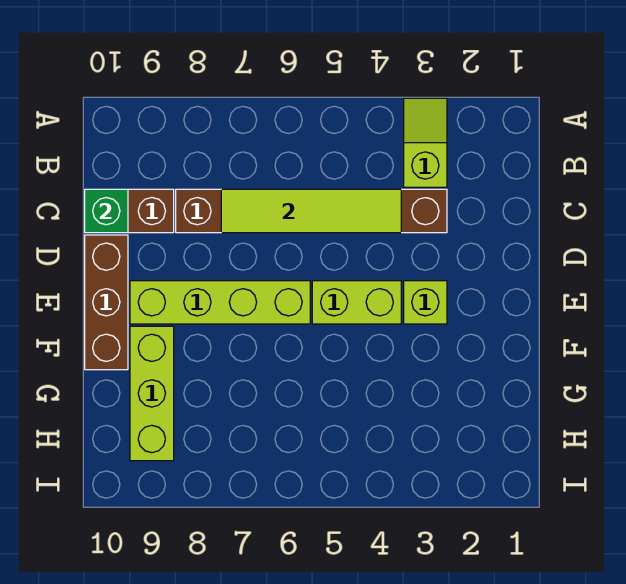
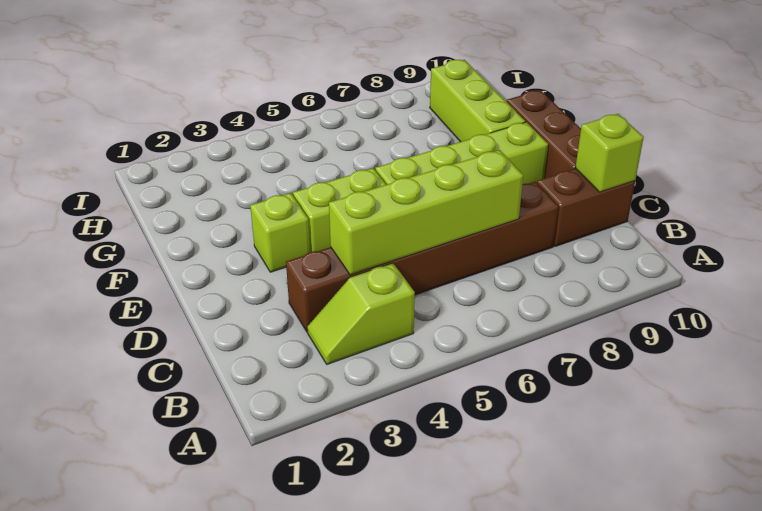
lime 1x2 slope [404,98,447,187] -> lime 1x2 slope turned to [307,263,415,364]
lime 1x4 tile [221,189,401,233] -> lime 1x4 brick [329,150,523,275]
green 1x1 brick [85,189,128,233] -> lime 1x1 brick [575,114,644,192]

